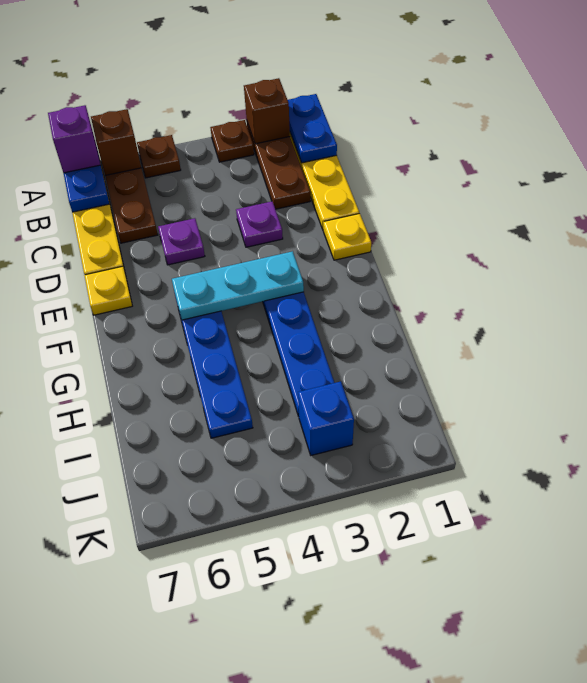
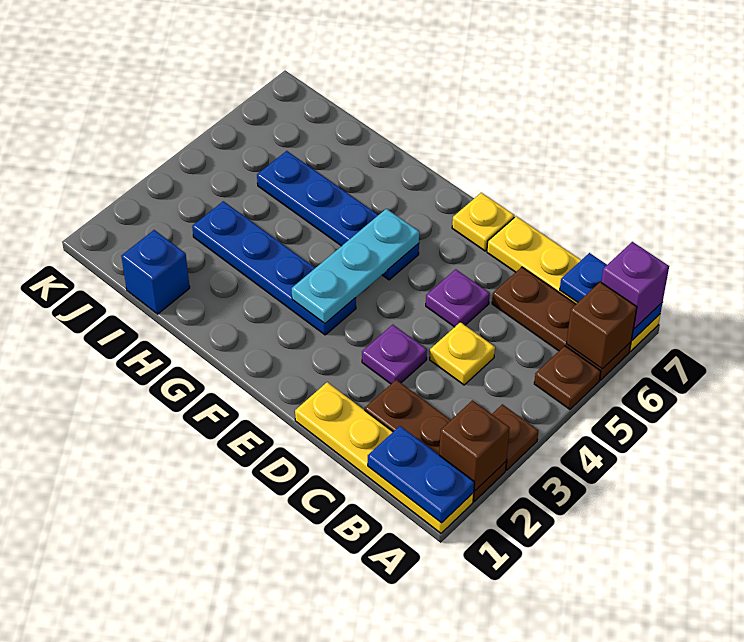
yellow 1x1 plate [323,214,371,260] -> yellow 1x1 plate moved to [430,322,495,385]
blue 1x1 brick [298,381,354,455] -> blue 1x1 brick moved to [121,230,190,314]

